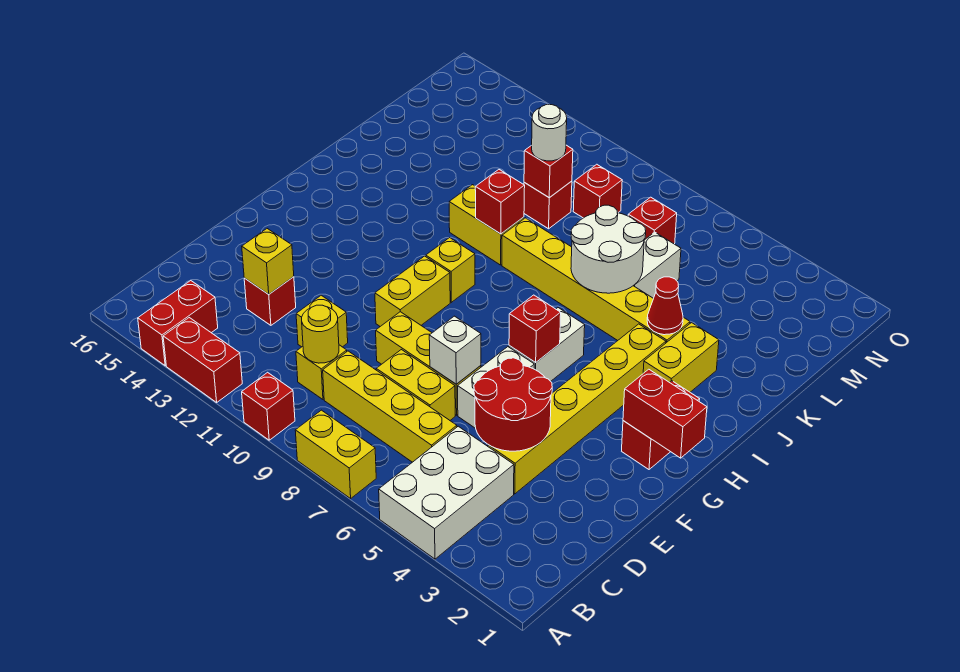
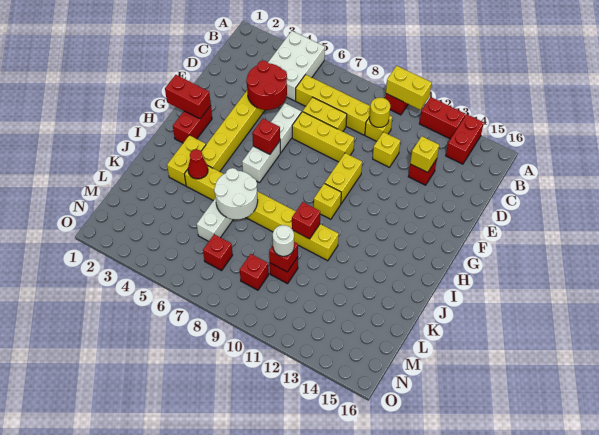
yellow 1x2 brick [295,410,376,498] -> yellow 1x2 brick moved to [386,66,432,110]
white 1x1 brick [429,316,481,384] -> none

